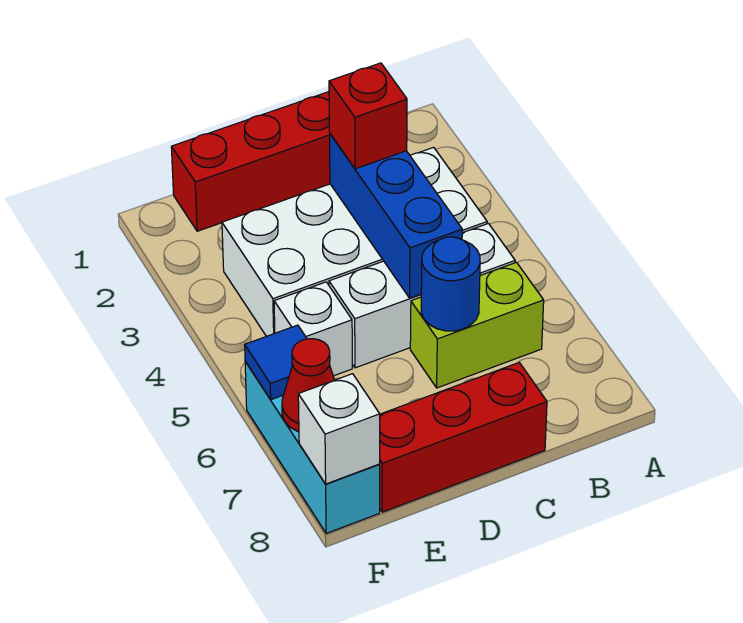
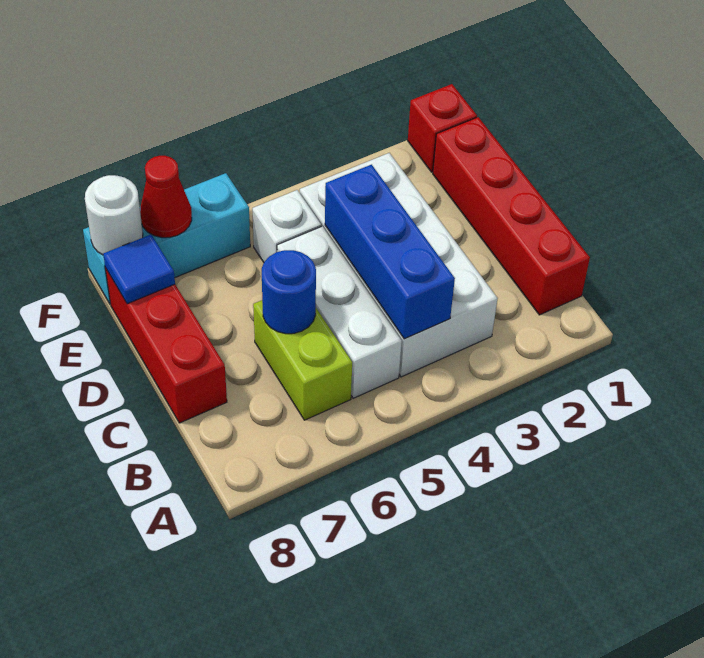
blue 1x3 brick [330,134,462,298] -> blue 1x3 brick turned to [325,165,455,339]
red 1x1 brick [329,63,407,169] -> red 1x1 brick moved to [408,84,477,172]
blue 1x1 tile [245,325,307,400] -> blue 1x1 tile moved to [103,235,175,304]
white 1x1 brick [298,374,380,484] -> white 1x1 round brick [85,175,143,255]

